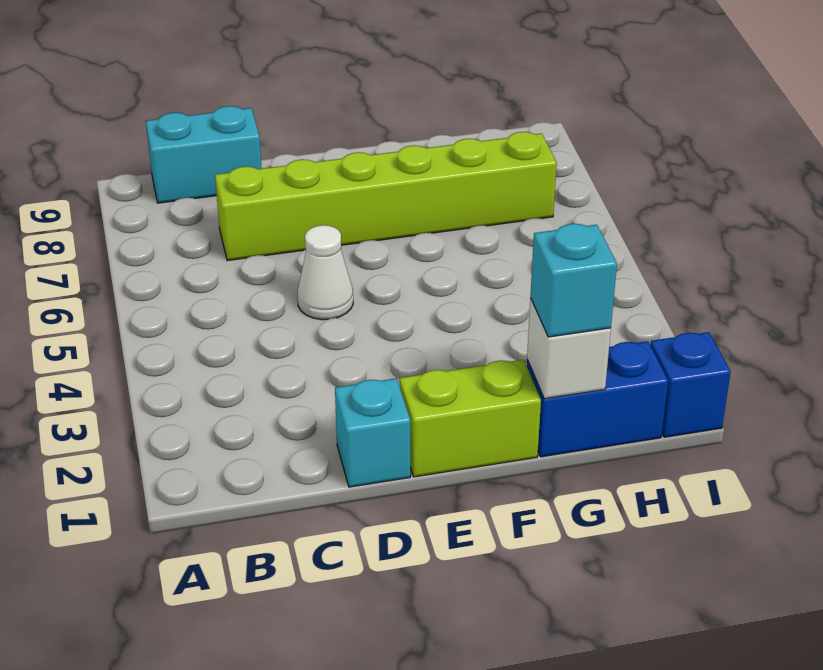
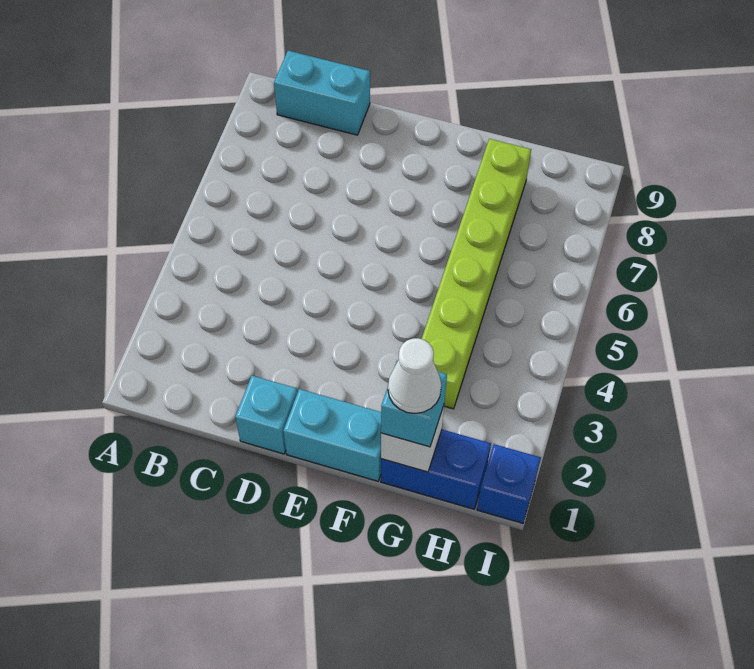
lime 1x6 brick [215,132,557,261] -> lime 1x6 brick turned to [422,139,531,409]
white 1x1 cone [298,225,353,320] -> white 1x1 cone moved to [388,338,441,413]
lime 1x2 brick [400,360,541,477] -> cyan 1x2 brick [283,389,381,481]

